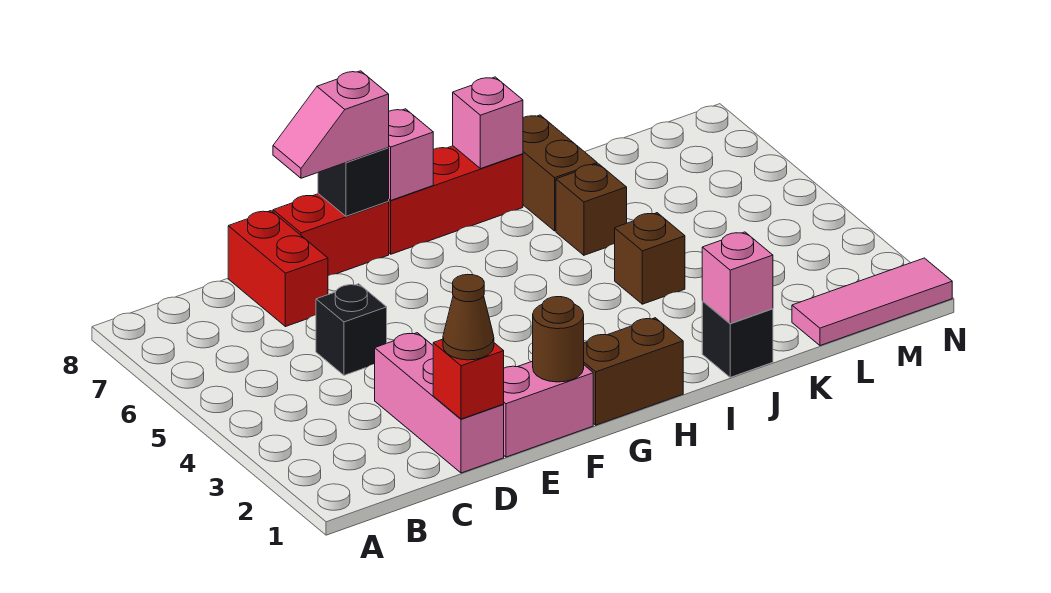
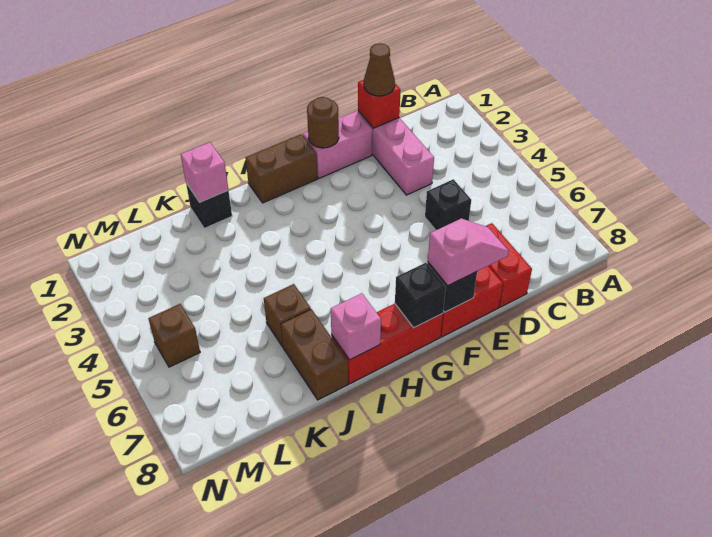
pink 1x1 brick [388,109,433,200] -> black 1x1 brick [395,263,446,328]
brown 1x1 brick [615,213,685,304] -> brown 1x1 brick moved to [148,304,200,367]
pink 1x3 tile [792,258,952,346] -> none

